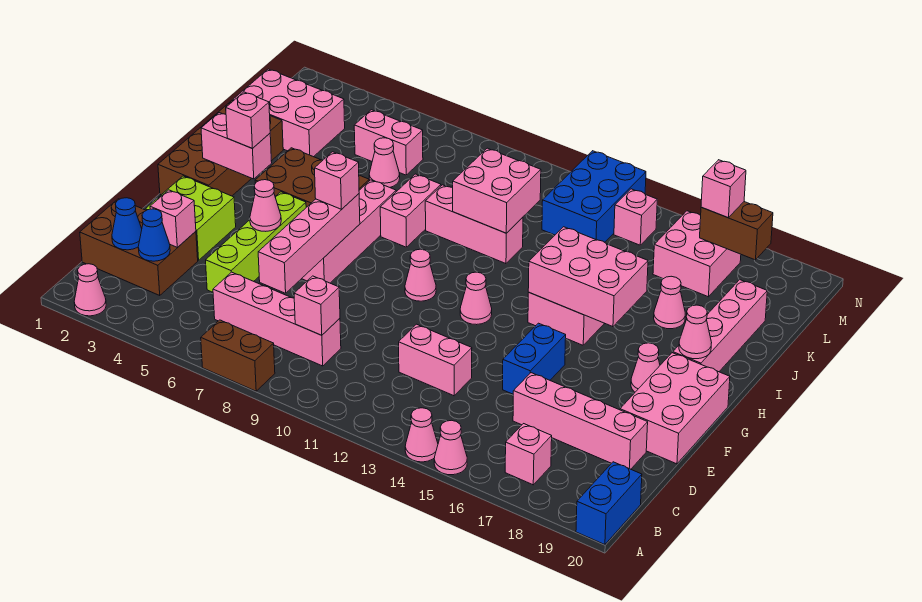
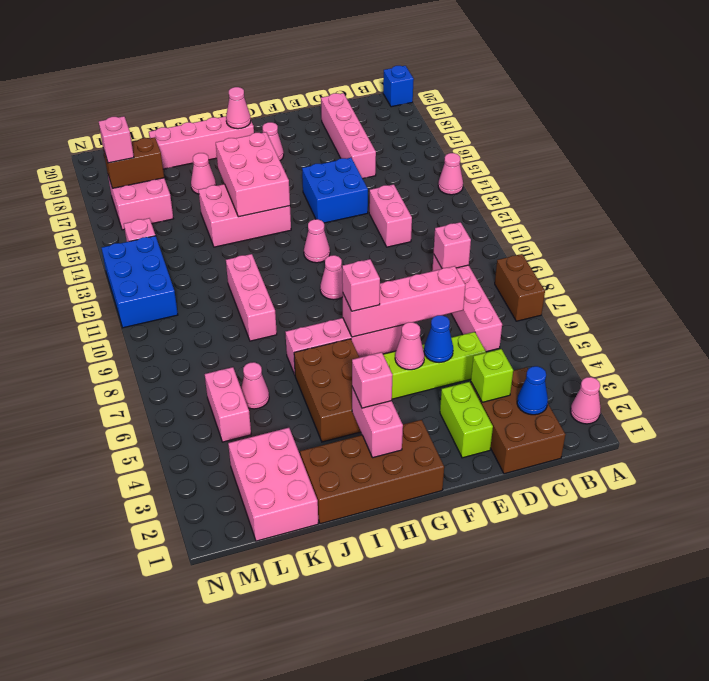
pink 1x1 cone [434,420,467,475] -> none
blue 1x2 brick [576,462,642,545] -> blue 1x1 brick [383,66,414,107]
pink 1x1 brick [505,424,552,485] -> none
blue 1x1 cone [138,209,170,261] -> blue 1x1 cone moved to [424,315,453,363]
pink 1x1 brick [150,190,196,247] -> lime 1x1 brick [471,349,513,402]
lime 2x2 brick [145,176,236,260] -> lime 1x2 brick [440,382,493,458]
blue 1x2 brick [503,323,566,394] -> blue 2x2 brick [302,158,368,223]
pink 2x3 brick [620,353,730,464] -> none
pink 1x2 brick [380,174,441,247] -> none
pink 2x2 brick [453,148,541,233] -> none
blue 2x3 brick [542,151,646,242] -> blue 2x3 brick turned to [102,236,178,328]
brown 1x2 brick [700,202,773,260] -> brown 1x2 brick turned to [103,137,164,188]

